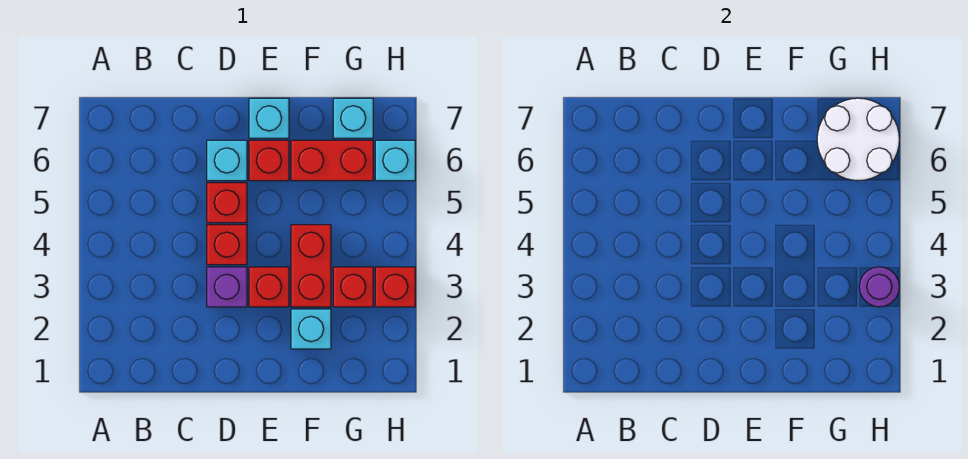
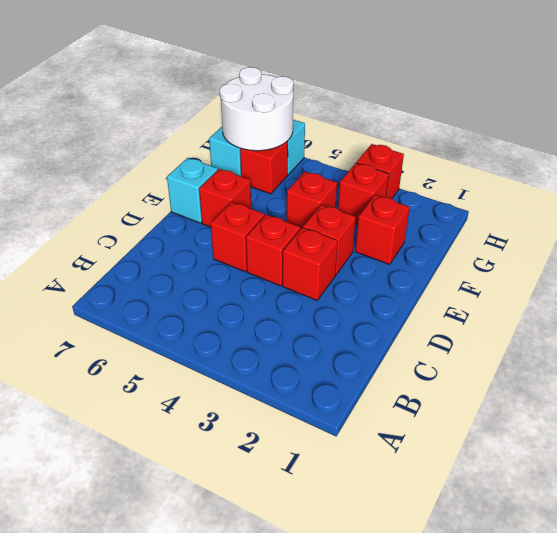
purple 1x1 brick [207,267,247,307] -> red 1x1 brick [283,227,338,300]
cyan 1x1 brick [207,140,247,181] -> none
cyan 1x1 brick [291,309,331,349] -> red 1x1 brick [355,195,410,264]
red 1x2 brick [291,225,331,307] -> red 1x1 brick [287,172,337,229]
red 1x2 brick [291,140,373,181] -> red 1x1 brick [240,141,288,194]
purple 1x1 round brick [859,267,899,307] -> none

